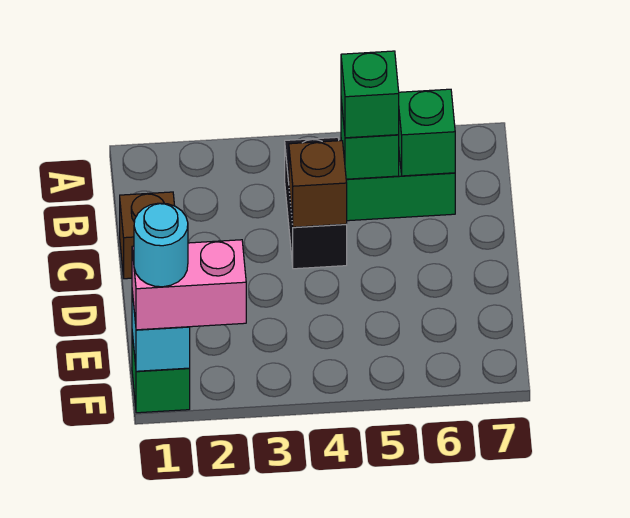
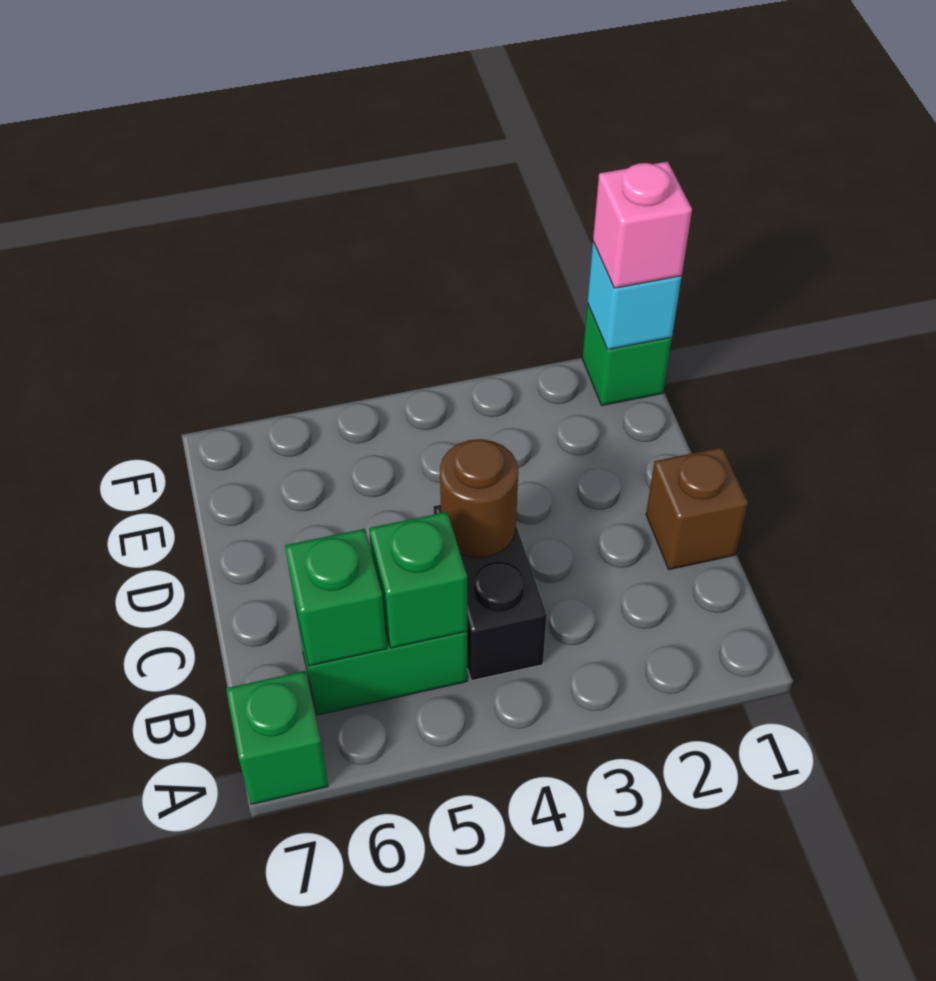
green 1x1 brick [341,51,399,138] -> green 1x1 brick moved to [226,671,328,804]
brown 1x1 brick [289,141,347,227] -> brown 1x1 round brick [440,439,518,558]
pink 1x2 brick [132,240,246,330] -> pink 1x1 brick [593,162,692,288]
cyan 1x1 round brick [134,203,188,287] -> none

